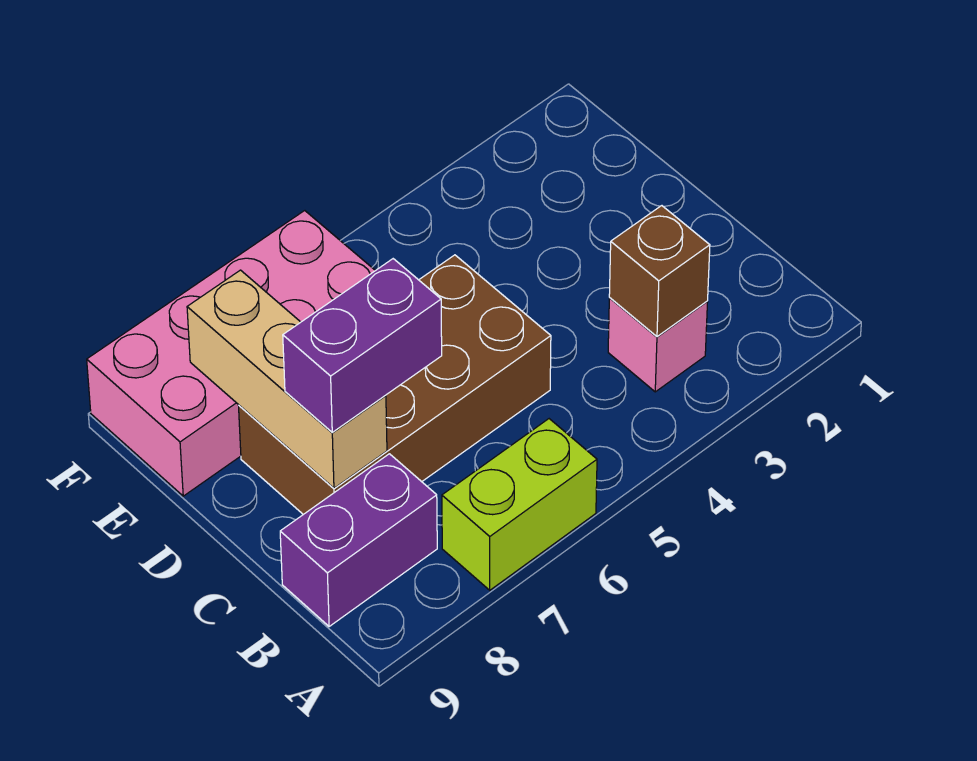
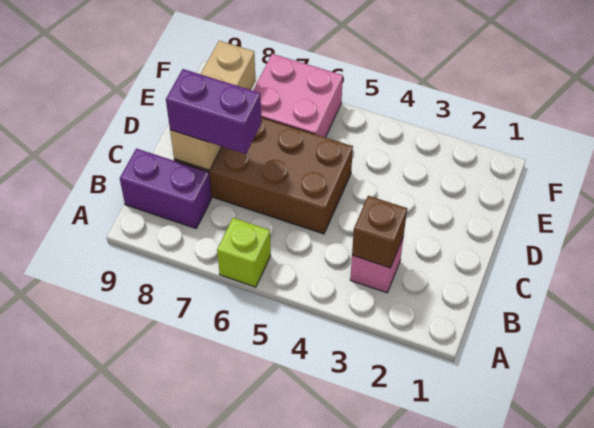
lime 1x2 brick [442,419,597,590] -> lime 1x1 brick [217,218,271,287]
pink 2x4 brick [87,211,375,496] -> pink 2x2 brick [253,54,343,137]

